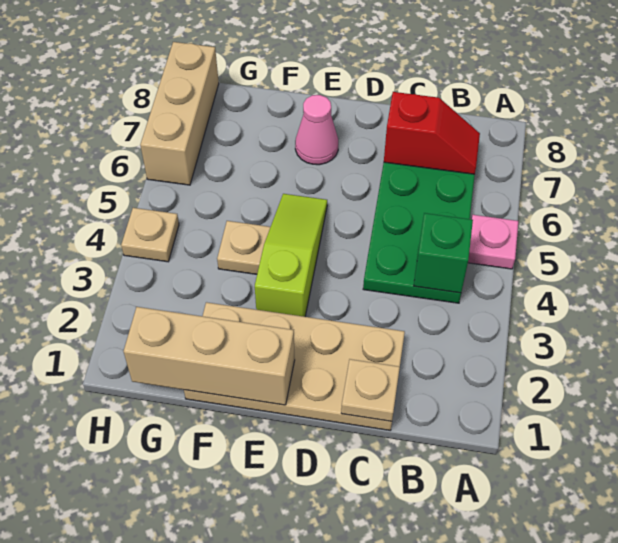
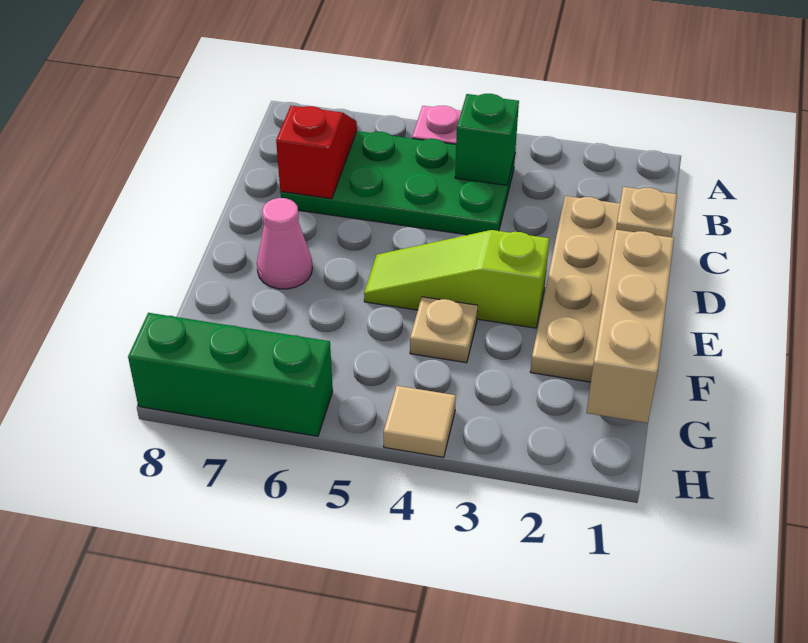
tan 1x1 plate [121,208,179,262] -> tan 1x1 tile [383,386,456,457]
tan 1x3 brick [140,42,219,185] -> green 1x3 brick [128,313,333,436]

